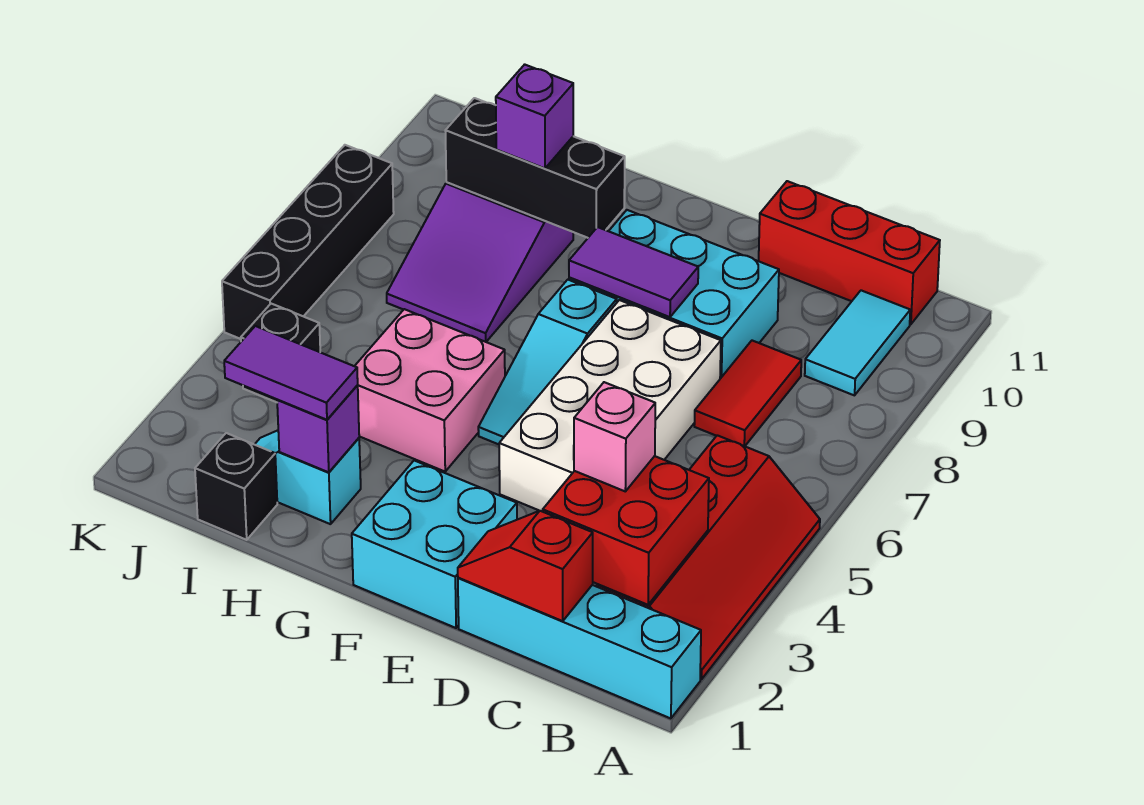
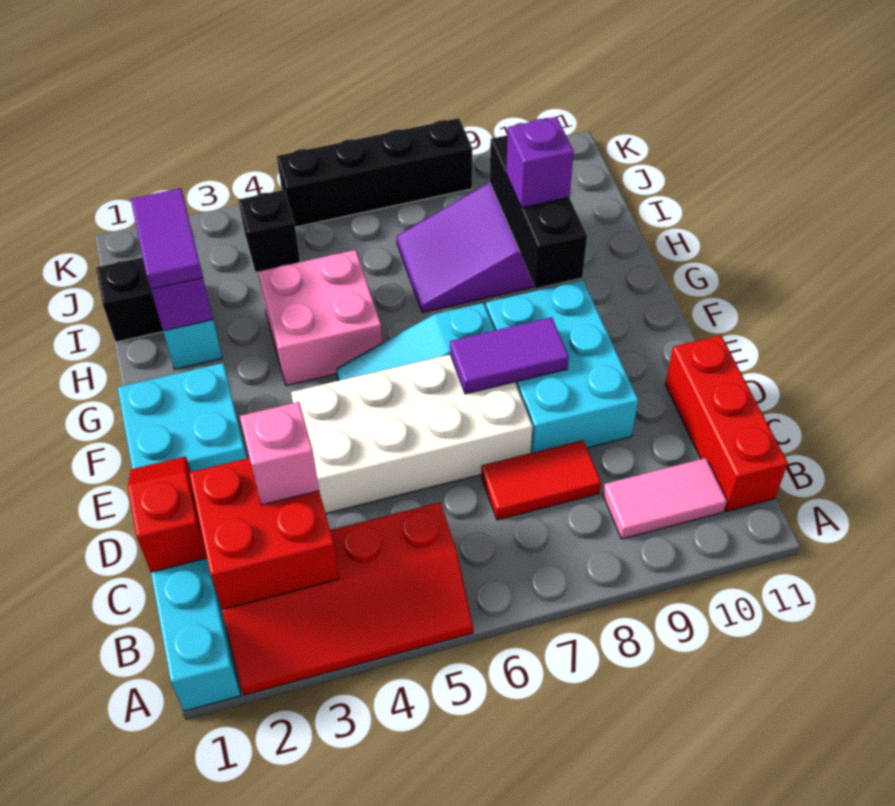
cyan 1x2 tile [805,290,910,395] -> pink 1x2 tile [603,458,727,539]
purple 1x2 tile [569,227,698,317] -> purple 1x2 tile turned to [450,317,569,394]

